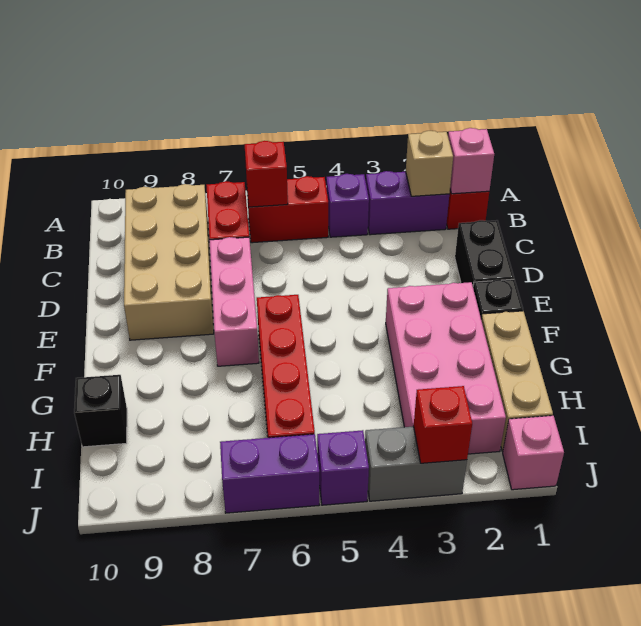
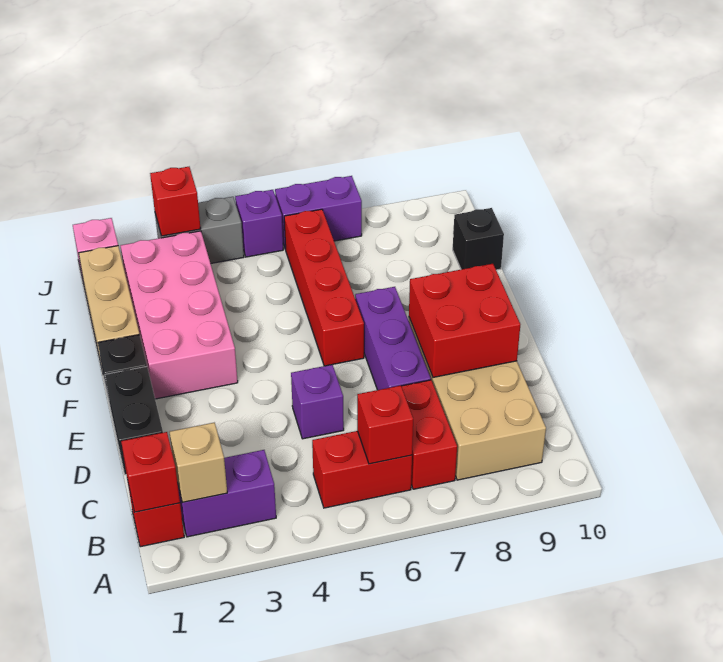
pink 1x1 brick [448,128,494,194] -> red 1x1 brick [121,432,180,512]
purple 1x1 brick [326,174,369,237] -> purple 1x1 brick moved to [291,365,344,439]
pink 1x3 brick [209,237,259,366] -> purple 1x3 brick [355,287,431,390]
none -> red 2x2 brick [409,264,520,377]

